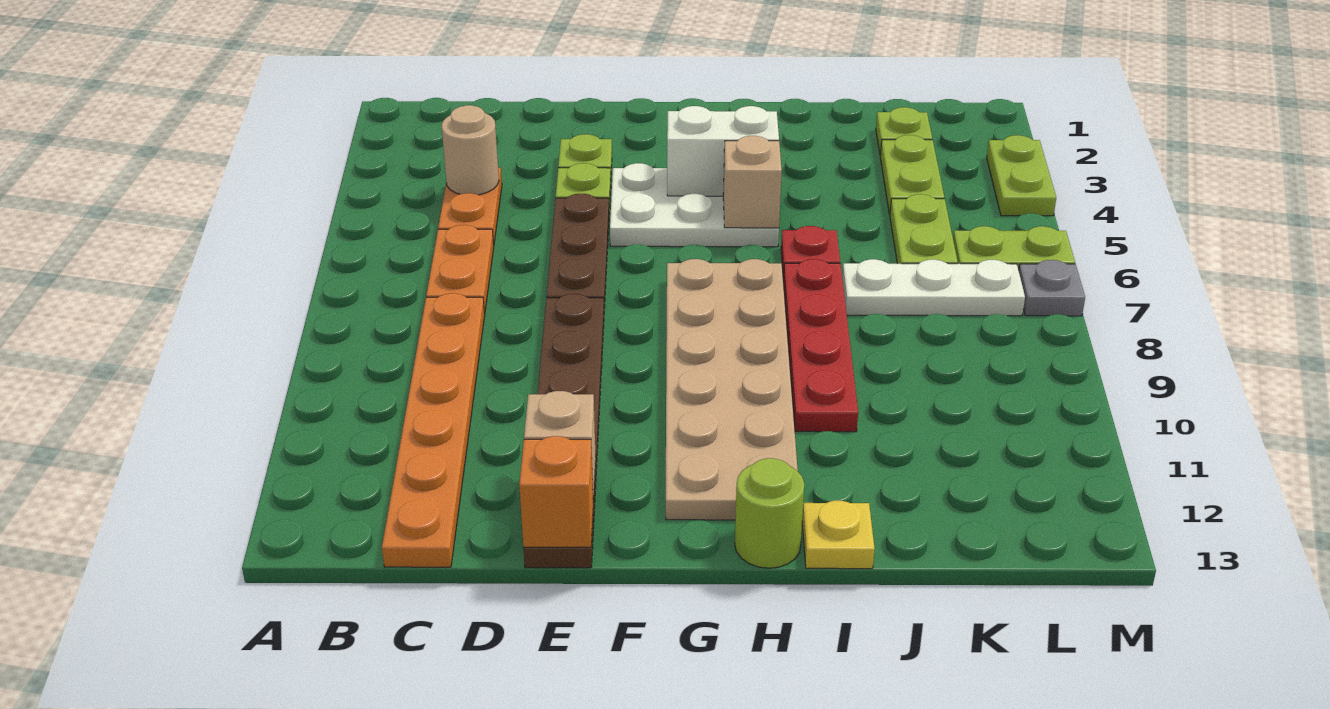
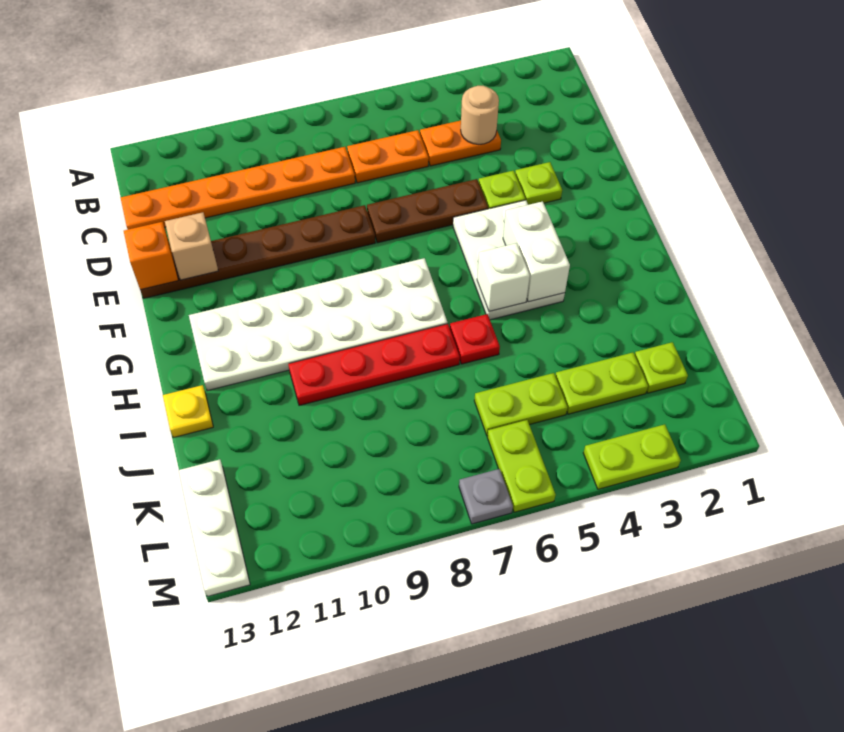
tan 2x6 plate [666,259,798,520] -> white 2x6 plate [189,258,448,391]
tan 1x1 brick [723,136,782,228] -> white 1x1 brick [477,243,530,311]
lime 1x1 round brick [735,458,804,568] -> none
white 1x3 plate [842,259,1025,316] -> white 1x3 plate moved to [179,459,250,597]

